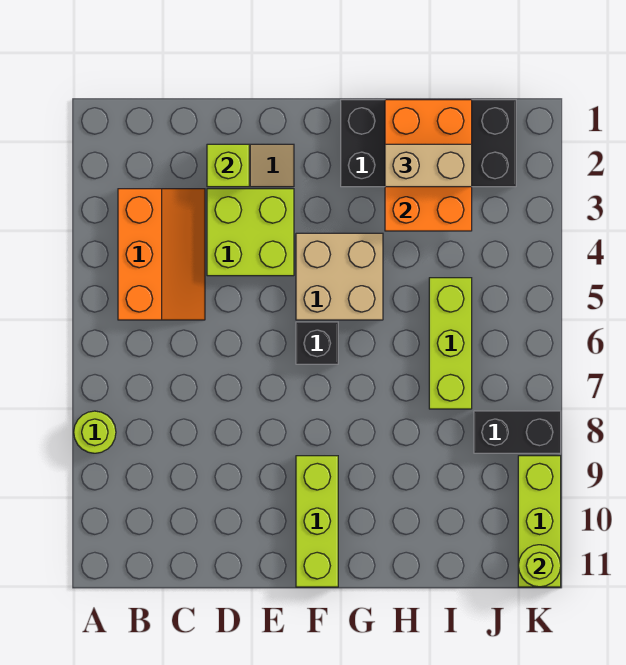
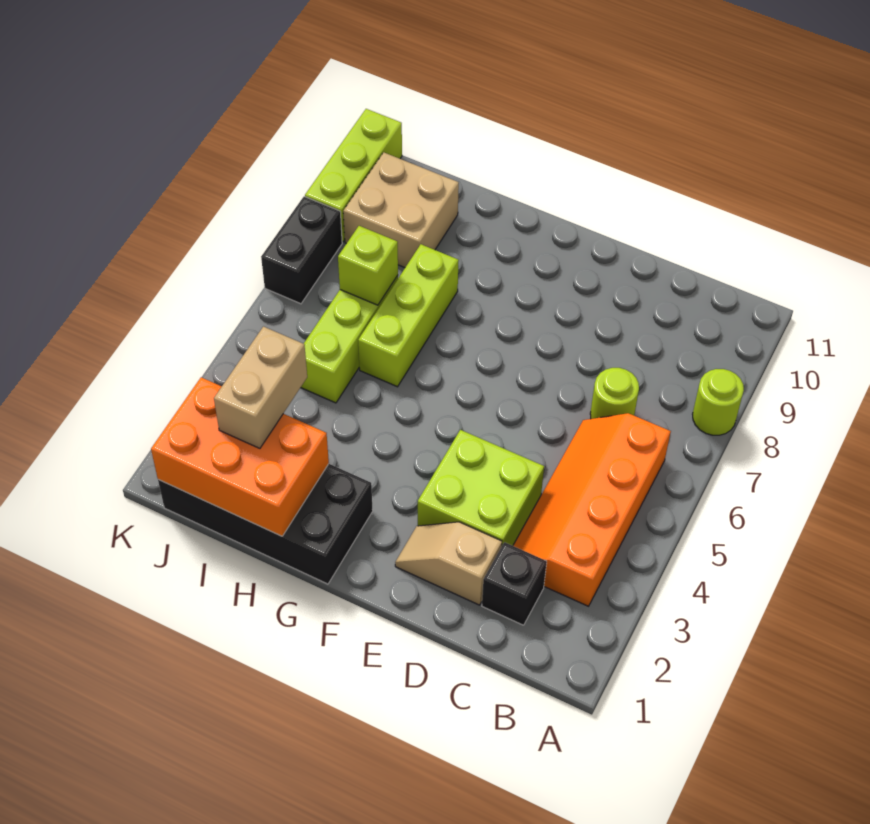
orange 2x3 slope [118,189,205,320] -> orange 2x4 slope [513,413,671,606]
lime 1x1 brick [207,144,249,187] -> lime 1x1 brick moved to [338,226,398,305]
tan 2x2 brick [296,233,383,320] -> tan 2x2 brick moved to [343,153,459,268]
black 1x1 brick [296,322,338,364] -> black 1x1 brick moved to [482,542,547,625]
lime 1x3 brick [296,456,338,587] -> lime 1x3 brick moved to [358,244,459,387]
orange 2x3 brick [385,100,472,231] -> orange 2x3 brick turned to [151,377,329,536]
tan 1x2 brick [385,144,472,187] -> tan 1x2 brick turned to [214,327,307,448]
black 1x2 brick [474,411,561,453] -> black 1x2 brick turned to [261,197,342,304]
lime 1x1 round brick [518,545,561,587] -> lime 1x1 round brick moved to [590,368,639,419]

